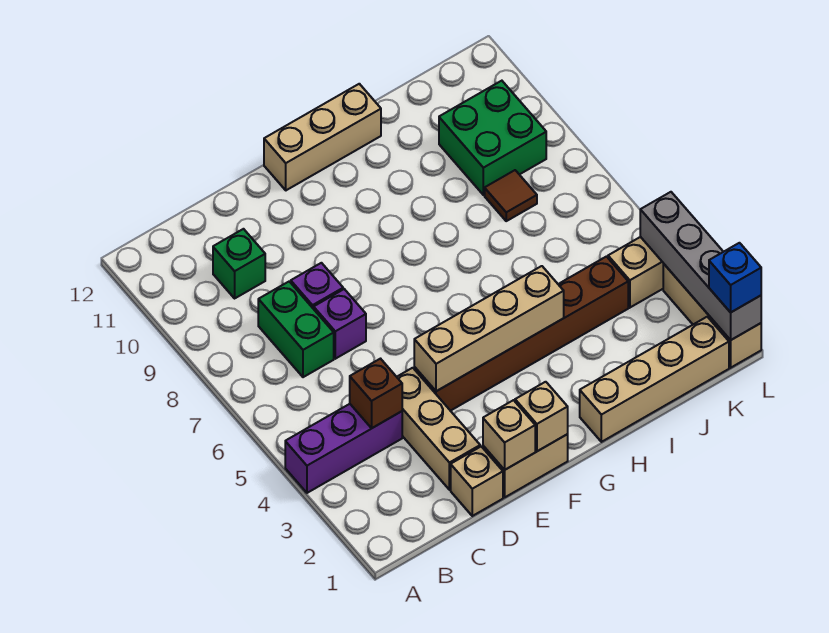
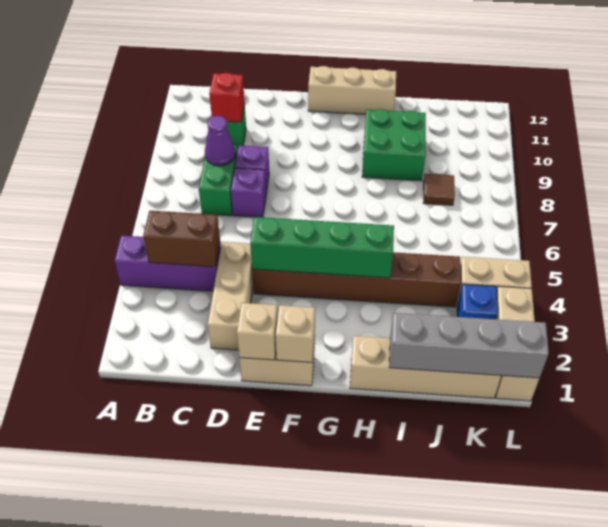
brown 1x1 brick [350,359,402,428] -> brown 1x2 brick [143,211,220,267]
none -> purple 1x1 cone [205,116,235,166]
none -> red 1x1 brick [209,73,245,122]
tan 1x1 brick [451,447,503,516] -> none
tan 1x4 brick [414,266,564,391] -> green 1x4 brick [250,217,394,278]
green 2x2 brick [439,81,546,195] -> green 2x2 brick moved to [362,109,426,181]
grey 1x4 brick [640,192,761,340] -> grey 1x4 brick turned to [389,313,549,378]
blue 1x1 brick [709,243,761,312] -> blue 1x1 brick moved to [457,284,498,319]

